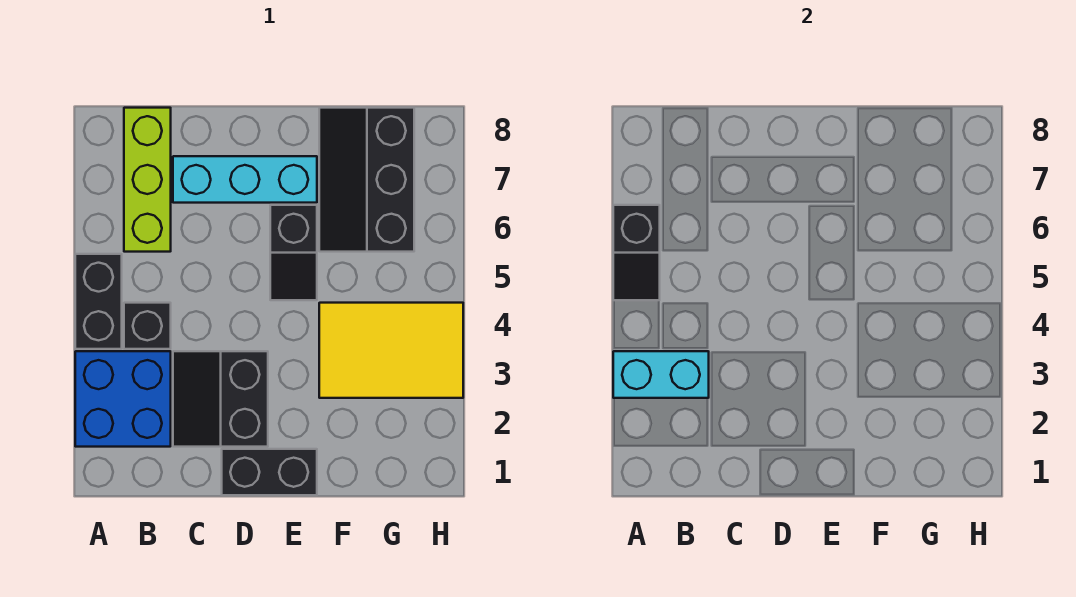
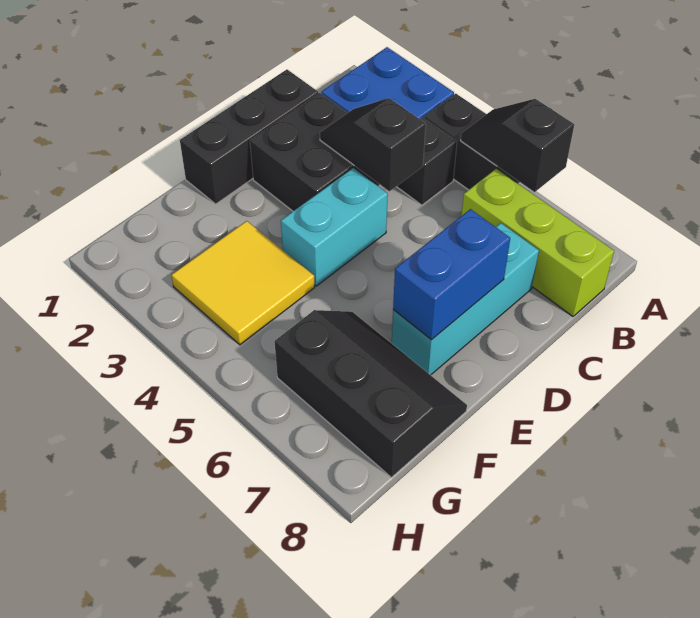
cyan 1x2 brick [613,351,709,398] -> cyan 1x2 brick moved to [281,168,388,286]
black 2x2 slope [173,351,268,447] -> black 2x2 brick [250,93,380,211]
black 1x2 brick [222,449,317,495] -> black 1x3 brick [180,70,318,204]
none -> blue 1x2 brick [393,209,510,340]
black 1x2 slope [270,205,317,300] -> black 1x2 slope moved to [320,98,426,191]
yellow 2x3 tile [319,303,463,398] -> yellow 2x2 tile [171,221,315,345]

